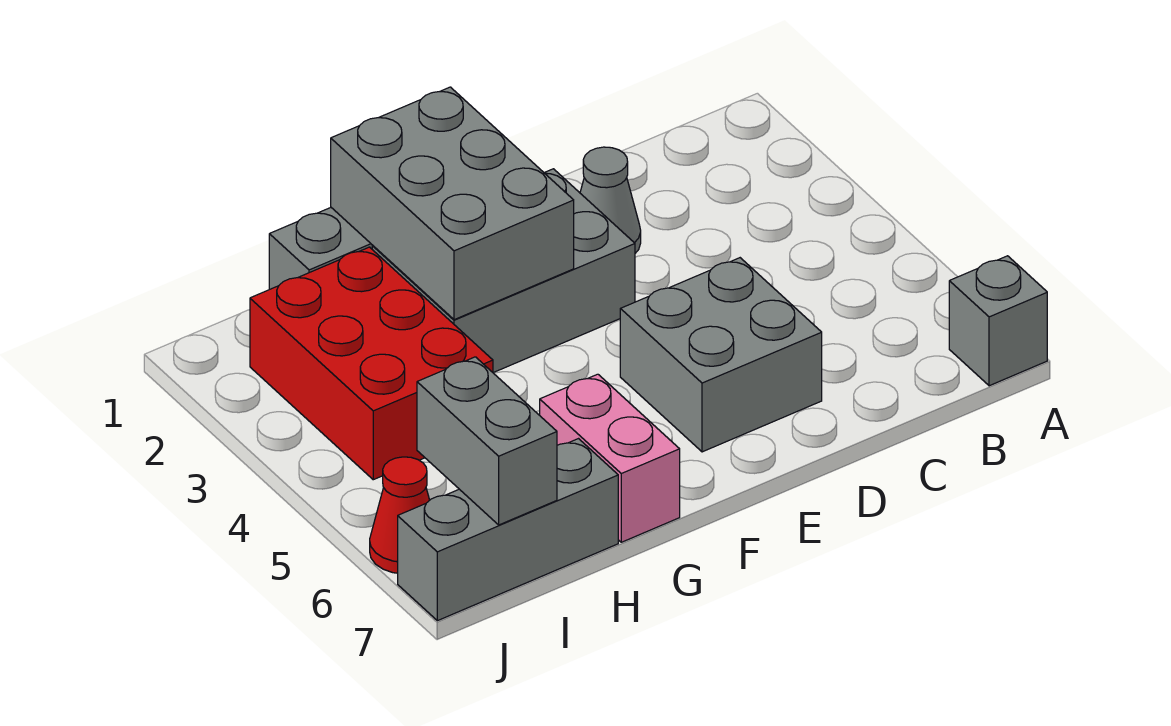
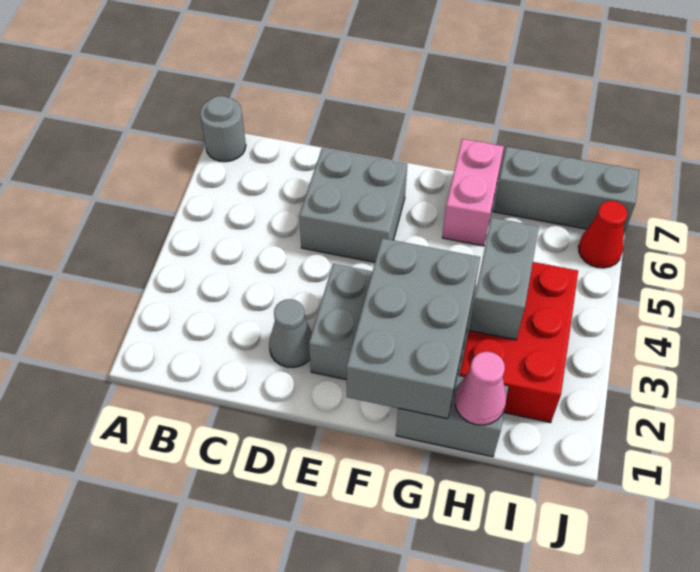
grey 1x1 brick [949,256,1047,386] -> grey 1x1 round brick [200,96,246,162]
none -> pink 1x1 cone [455,352,506,425]
grey 1x2 brick [417,357,557,525] -> grey 1x2 brick moved to [469,217,539,340]

